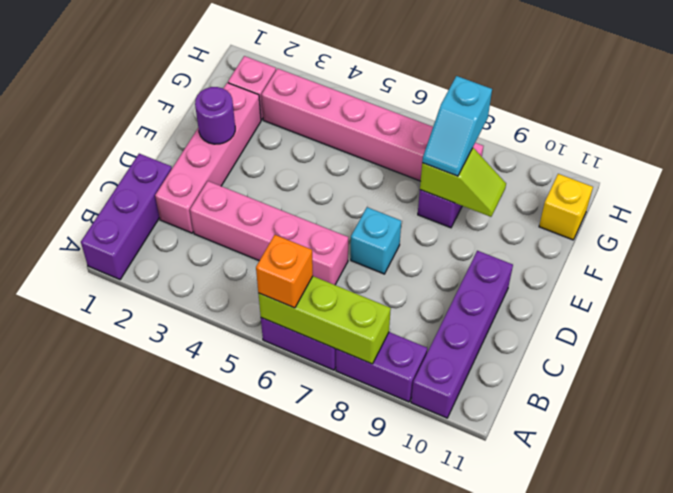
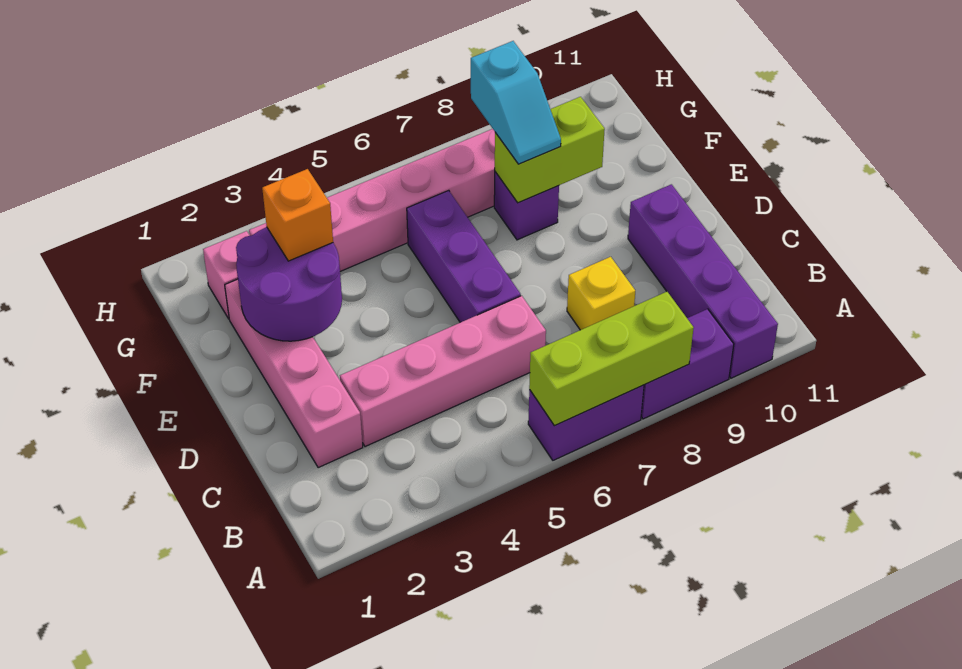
purple 1x3 brick [81,154,172,280] -> purple 1x3 brick moved to [407,190,521,322]
orange 1x1 brick [256,235,313,308] -> orange 1x1 brick moved to [262,169,333,261]
cyan 1x1 brick [351,207,401,274] -> none
purple 1x1 round brick [195,87,235,144] -> purple 2x2 round brick [236,227,342,341]
lime 1x2 slope [420,148,506,217] -> lime 1x2 brick [495,97,605,203]
yellow 1x1 brick [539,174,593,240] -> yellow 1x1 brick moved to [567,257,635,330]

